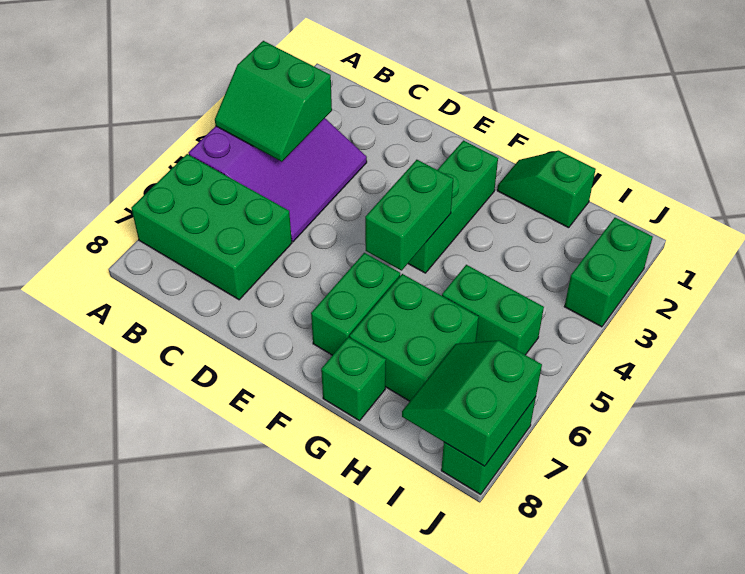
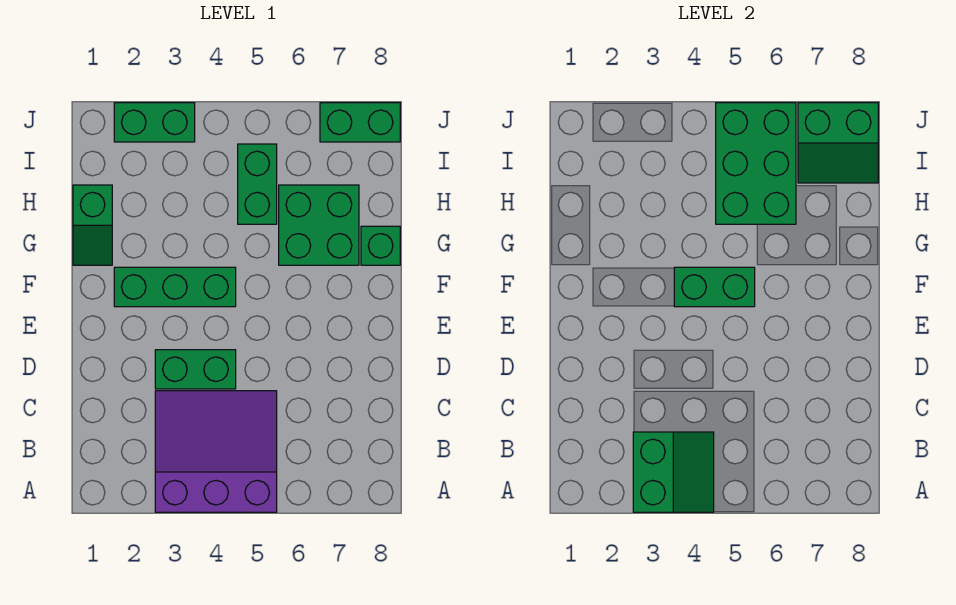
green 2x3 brick [131,154,292,300] -> green 2x3 brick moved to [716,103,796,224]
green 1x2 brick [311,253,400,355] -> green 1x2 brick moved to [155,350,236,389]

